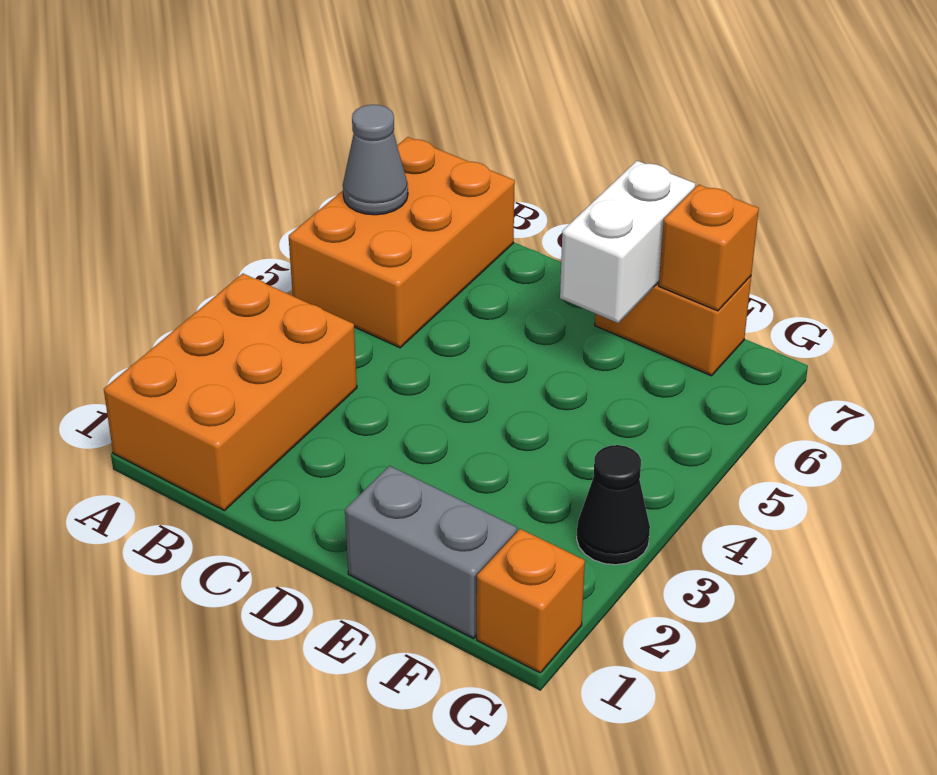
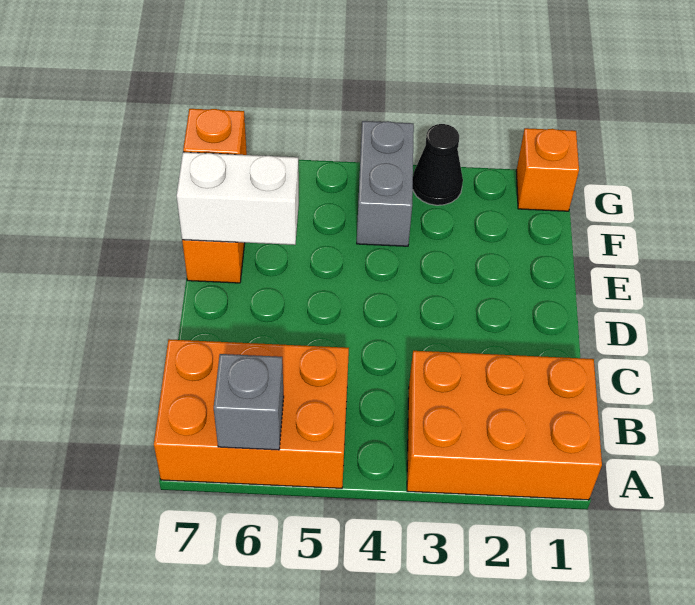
grey 1x1 cone [343,105,408,215] -> grey 1x1 brick [214,354,284,450]
grey 1x2 brick [345,466,517,638] -> grey 1x2 brick moved to [357,121,414,246]

